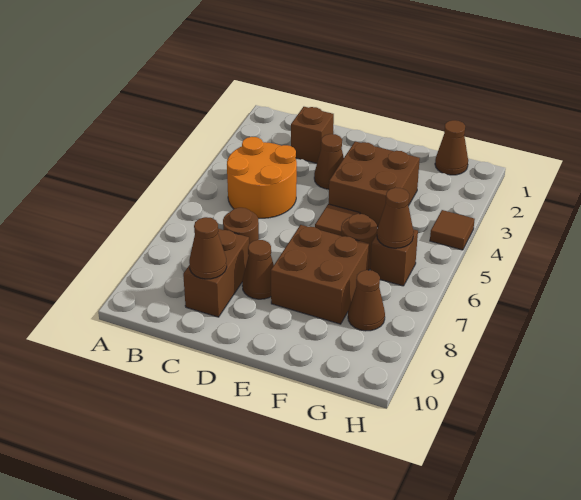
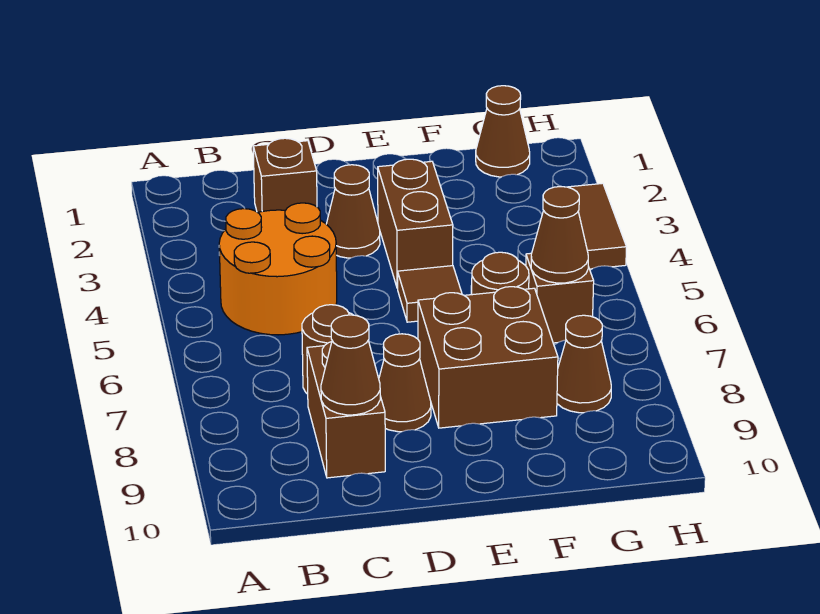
brown 2x2 brick [329,141,420,227] -> brown 1x2 brick [378,159,453,288]
brown 1x1 tile [430,210,475,250] -> brown 1x2 tile [568,183,626,269]

